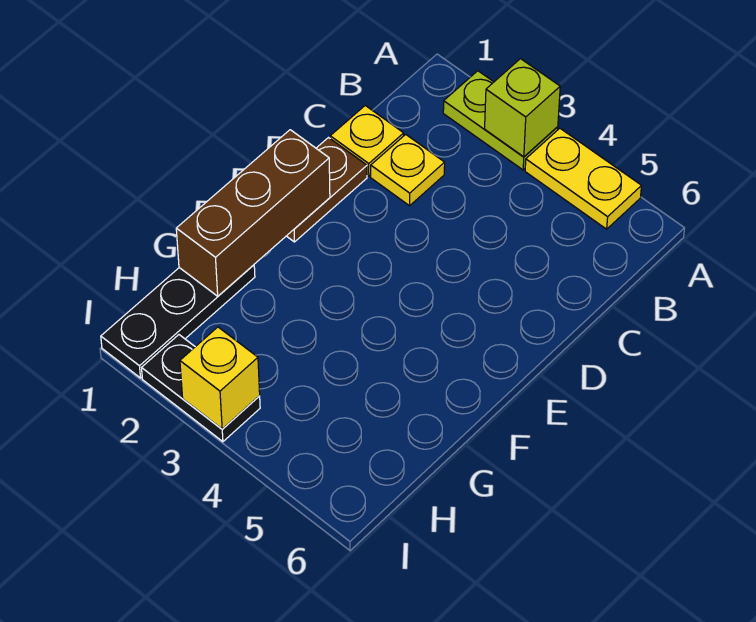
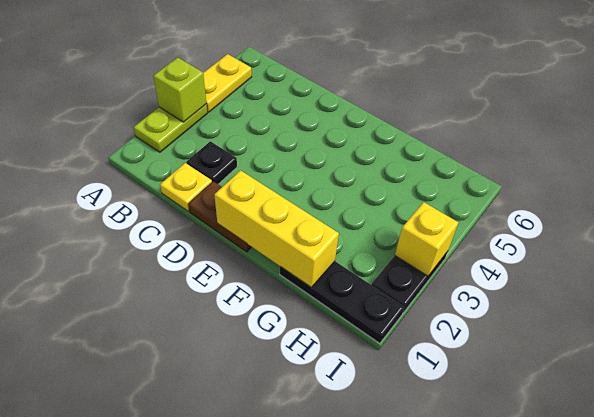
yellow 1x1 plate [371,134,445,206] -> black 1x1 plate [187,141,237,184]
brown 1x3 brick [176,130,330,296] -> yellow 1x3 brick [214,170,339,287]

